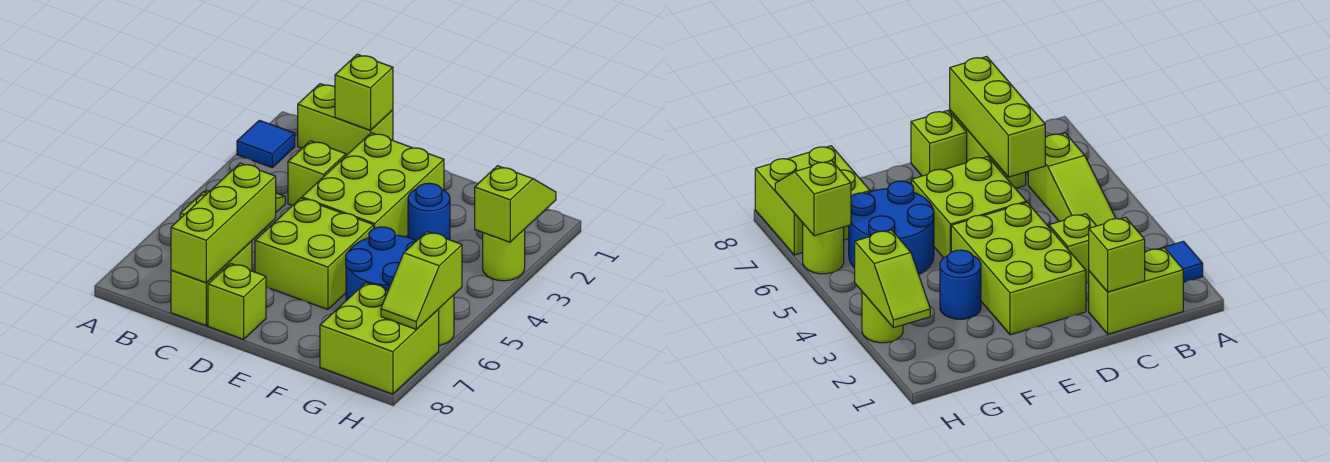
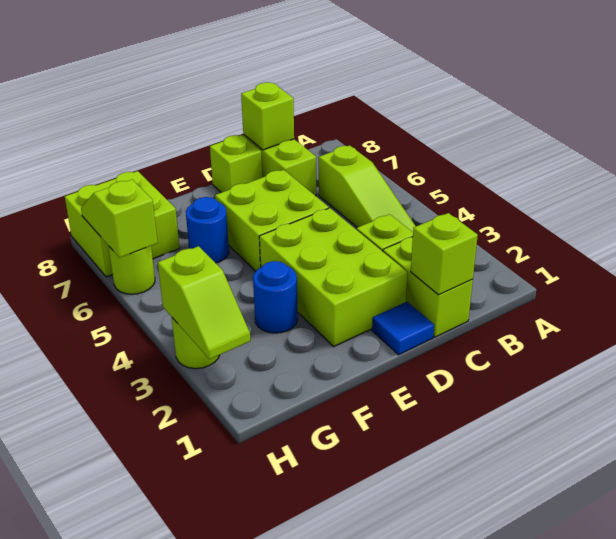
blue 1x1 tile [237,120,295,167] -> blue 1x1 tile moved to [372,302,434,355]
lime 1x2 brick [298,84,393,156] -> lime 1x2 brick turned to [383,237,473,337]
lime 1x3 brick [171,163,276,283] -> lime 1x1 brick [241,82,294,150]
blue 2x2 round brick [346,227,416,301] -> blue 1x1 round brick [186,197,229,263]

